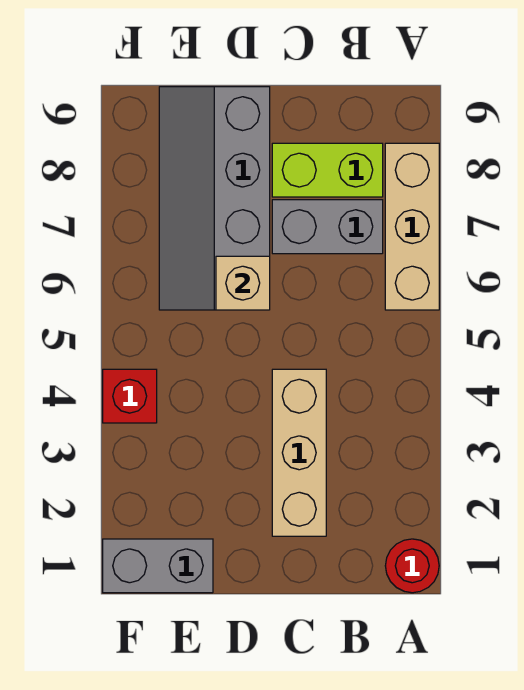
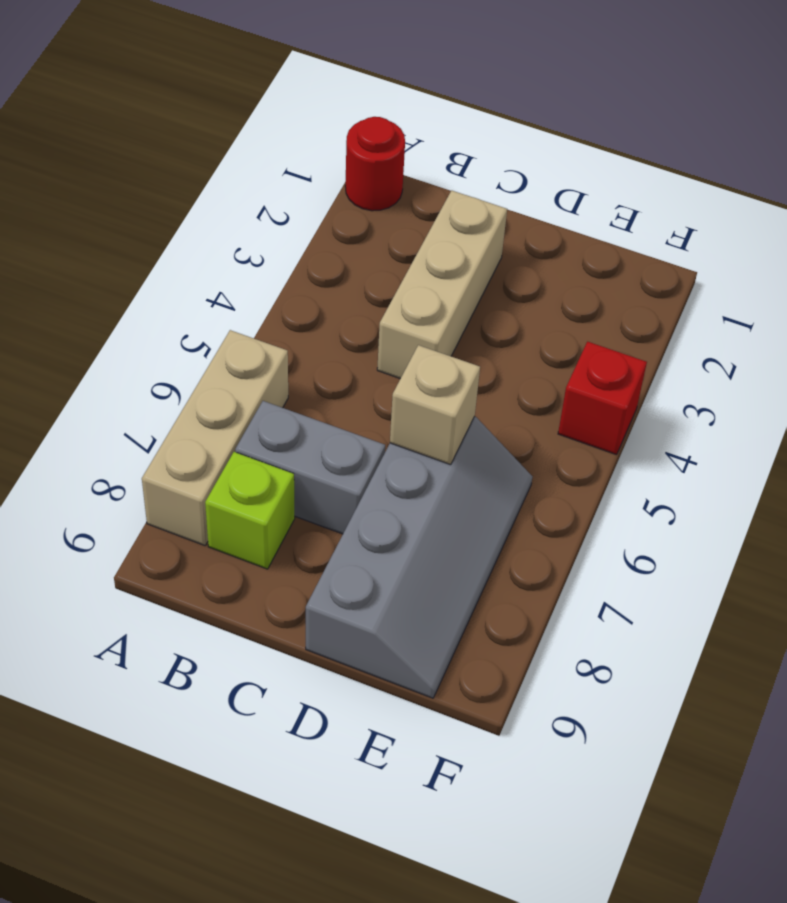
lime 1x2 brick [272,143,383,197] -> lime 1x1 brick [205,452,295,569]
grey 1x2 brick [103,539,213,593] -> none

